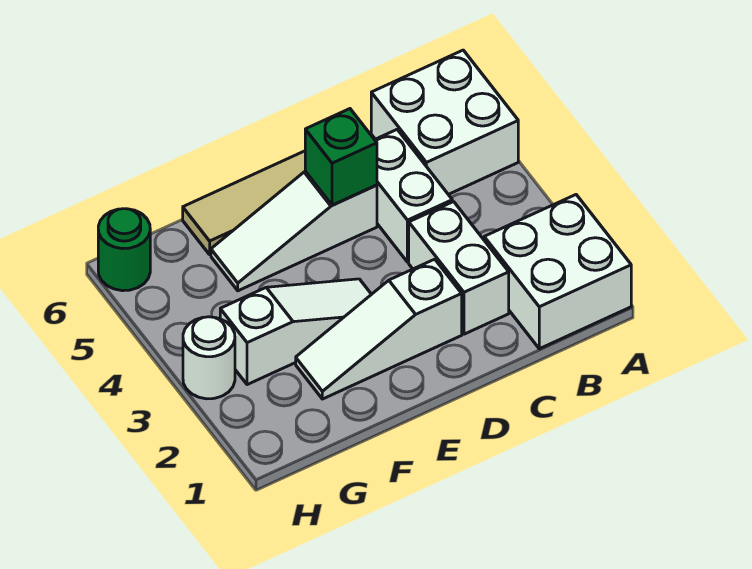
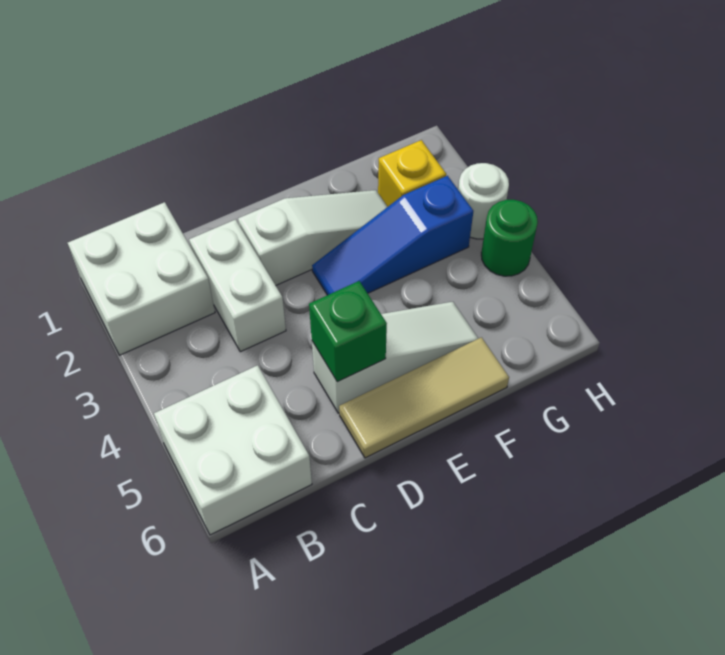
white 1x2 brick [375,130,452,262] -> none
white 1x3 slope [220,279,371,385] -> blue 1x3 slope [312,176,473,295]
none -> yellow 1x1 brick [378,140,446,207]
green 1x1 round brick [98,209,150,291] -> green 1x1 round brick moved to [481,200,538,276]

